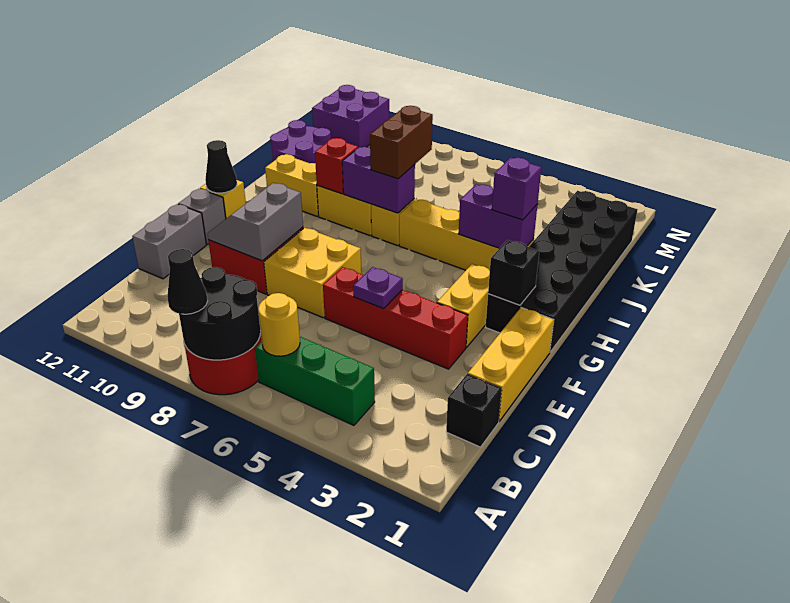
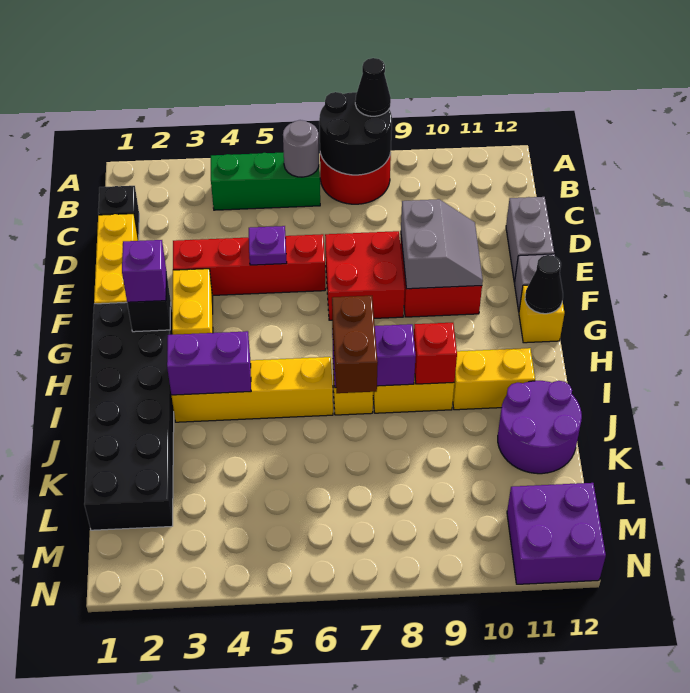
yellow 1x1 round brick [258,293,300,356] -> grey 1x1 round brick [283,120,319,177]
yellow 2x2 brick [264,228,361,318] -> red 2x2 brick [325,231,405,320]
purple 1x1 brick [492,158,542,220] -> purple 1x1 brick moved to [122,240,166,303]

